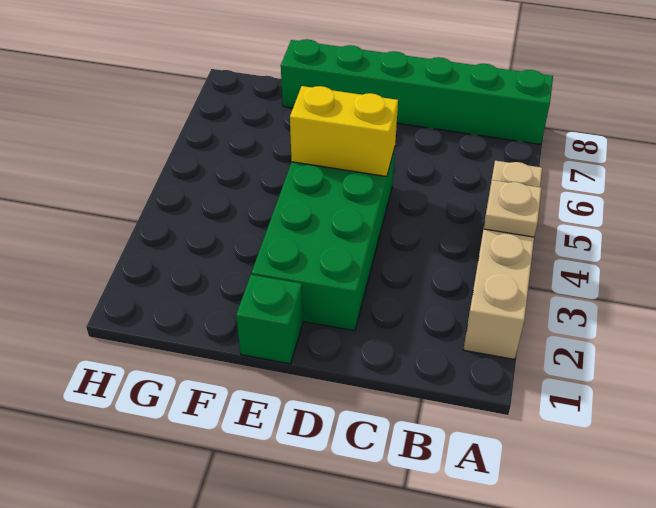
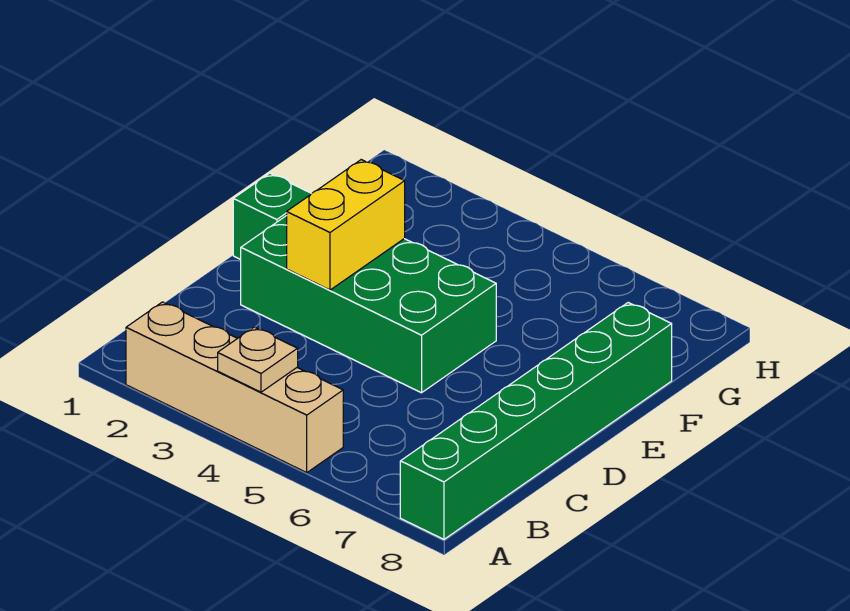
yellow 1x2 brick [290,86,398,176] -> yellow 1x2 brick moved to [287,160,405,290]

